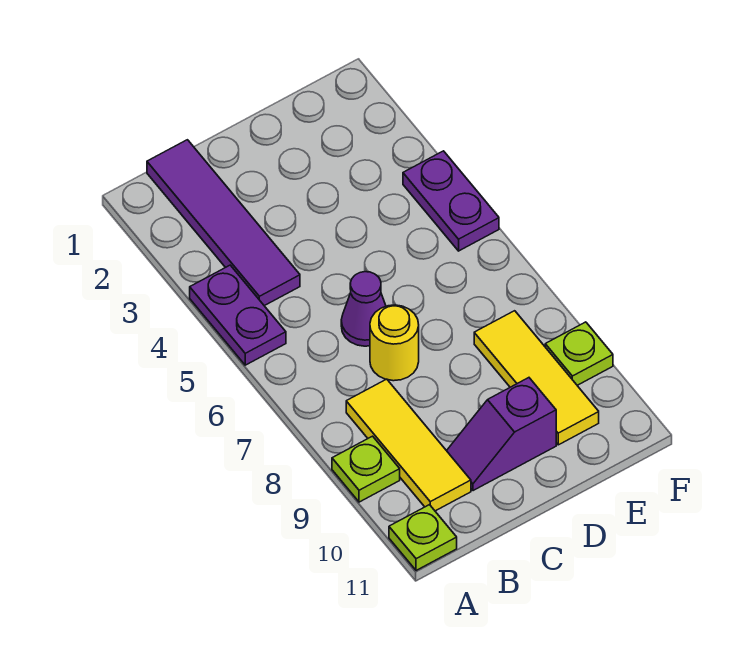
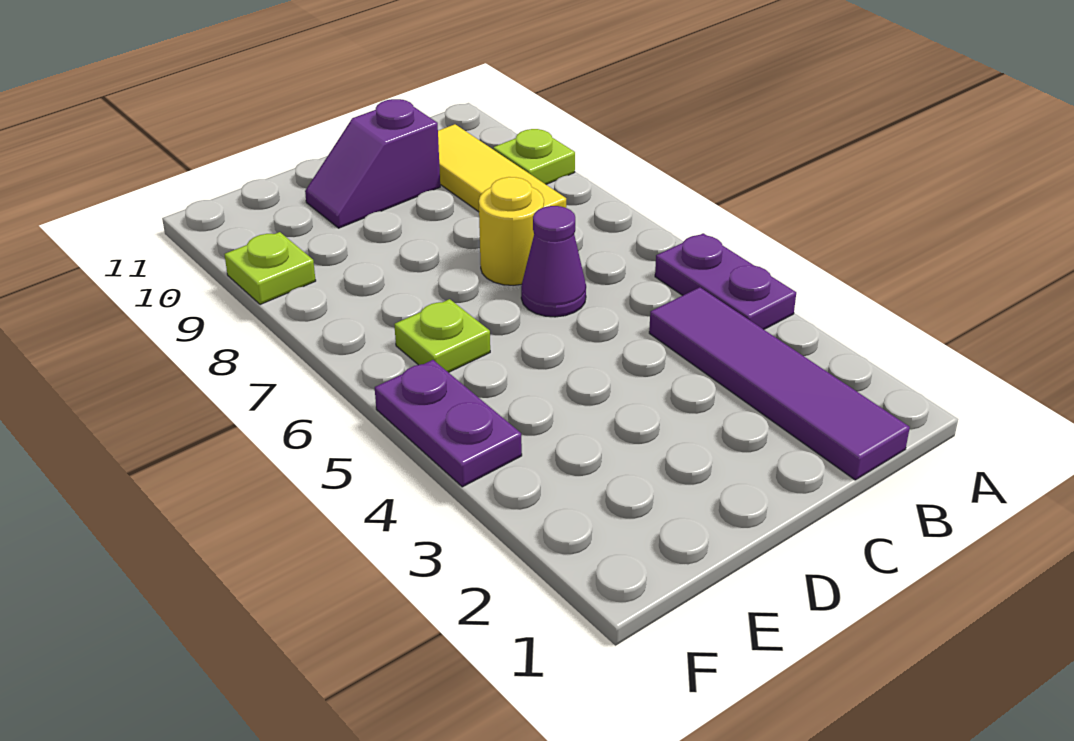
lime 1x1 plate [389,505,457,571] -> lime 1x1 plate moved to [394,299,490,372]
purple 1x2 slope [447,378,556,491] -> purple 1x2 slope turned to [305,99,440,228]
yellow 1x3 tile [474,311,599,445] -> none

